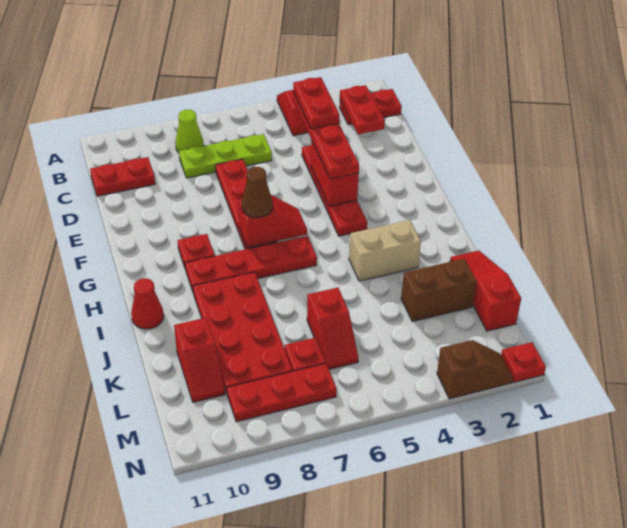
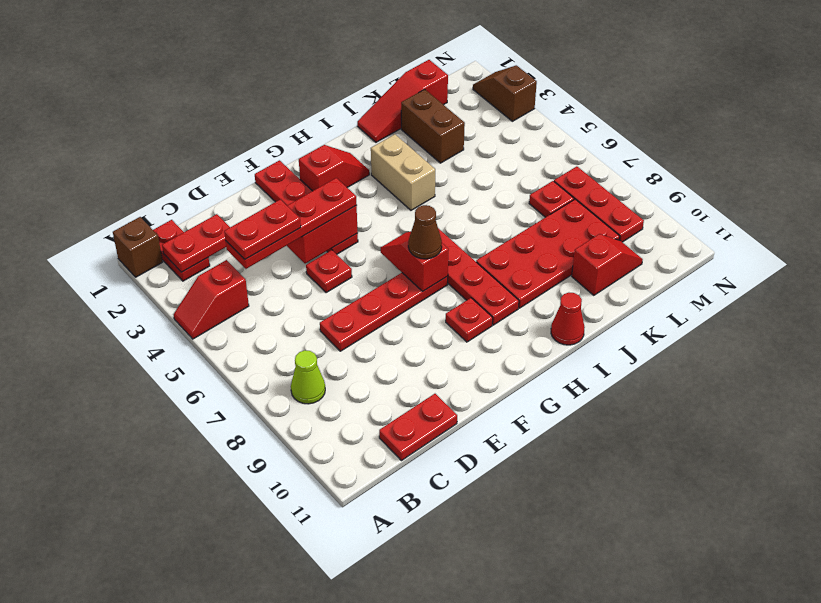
none -> brown 1x1 brick [113,217,163,277]
lime 1x3 plate [179,134,272,178] -> none
red 1x2 plate [90,157,155,196] -> red 1x2 plate turned to [379,394,457,461]
red 1x4 plate [302,145,367,236] -> red 1x4 plate turned to [255,160,358,254]
red 1x2 slope [307,288,358,369] -> red 1x2 slope moved to [299,145,369,191]
red 1x1 plate [501,342,546,382] -> red 1x1 plate moved to [306,250,352,293]

